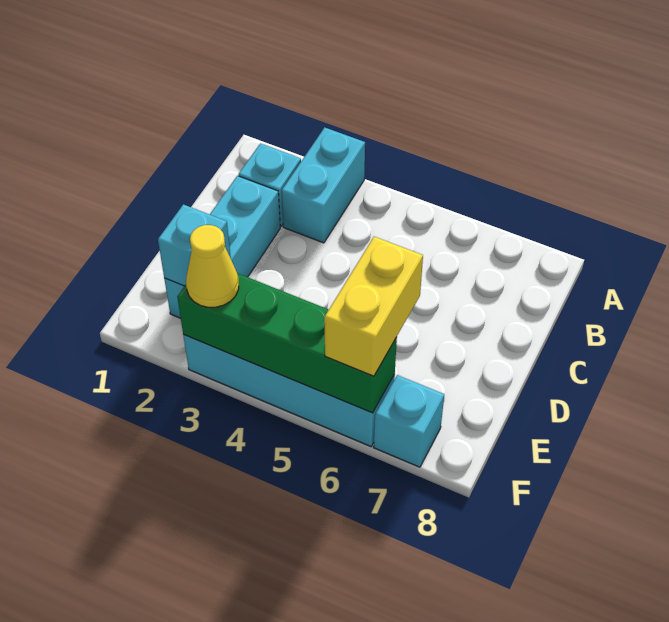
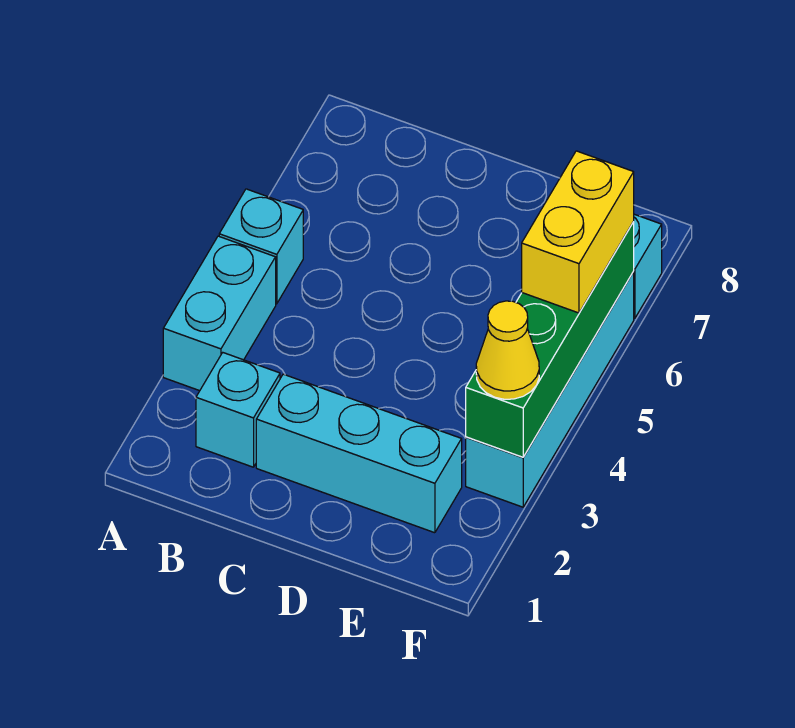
cyan 1x2 brick [282,127,365,243] -> cyan 1x2 brick turned to [163,236,276,391]
cyan 1x1 brick [158,204,231,286] -> cyan 1x1 brick moved to [219,189,303,304]
yellow 1x2 brick [324,237,423,376] -> yellow 1x2 brick turned to [522,151,634,313]

